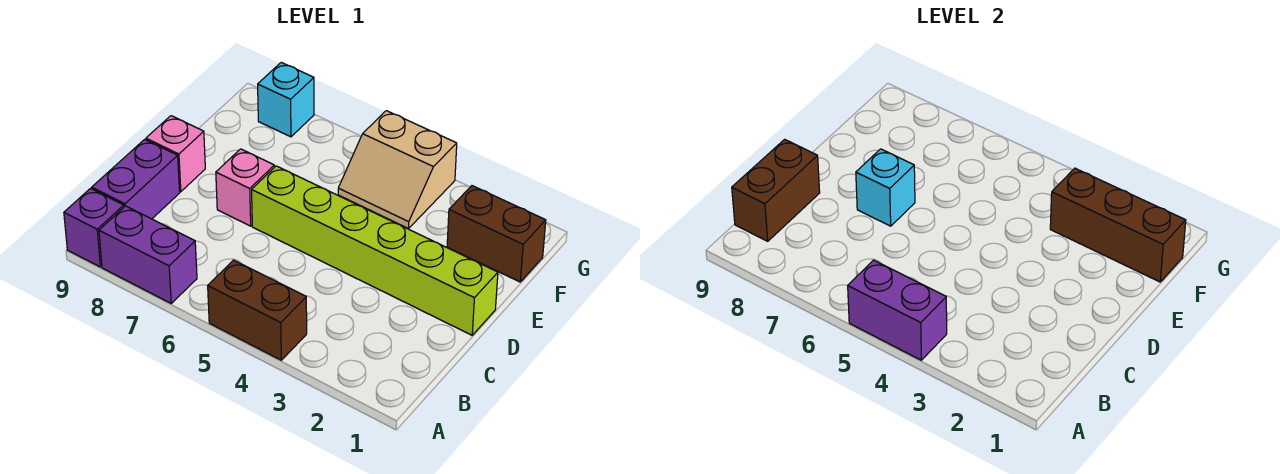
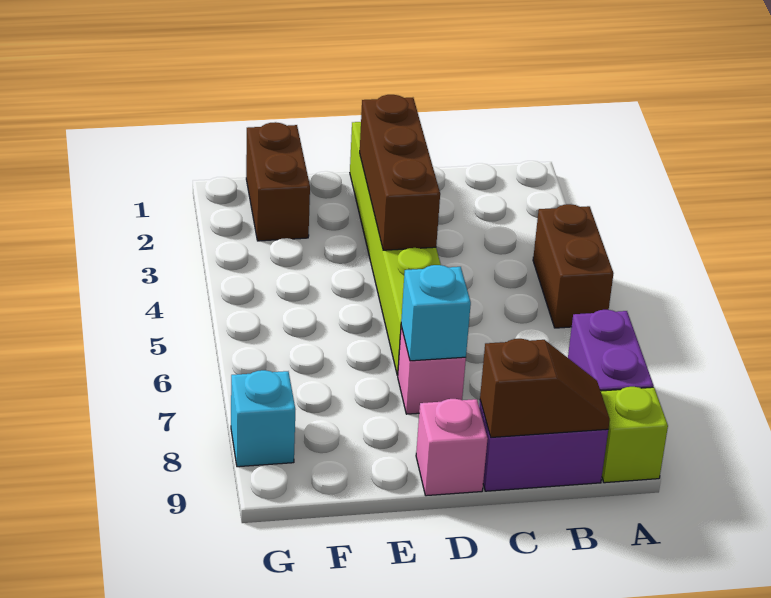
purple 1x2 brick [848,260,947,360] -> none
purple 1x1 brick [64,189,124,267] -> lime 1x1 brick [601,387,668,483]
brown 1x2 brick [732,139,820,241] -> brown 1x2 slope [480,339,610,437]
brown 1x3 brick [1050,168,1186,282] -> brown 1x3 brick moved to [360,95,440,250]
tan 2x2 slope [338,111,457,229] -> none

